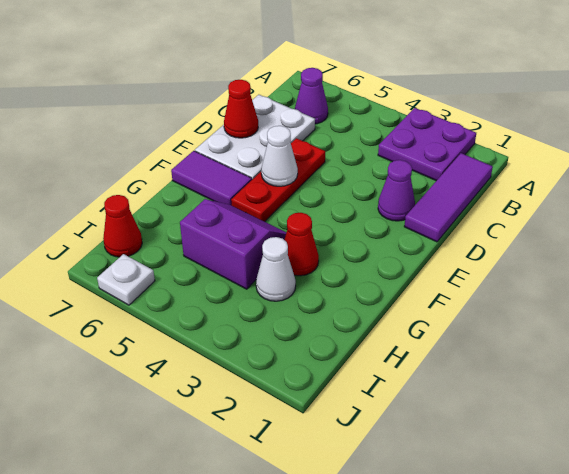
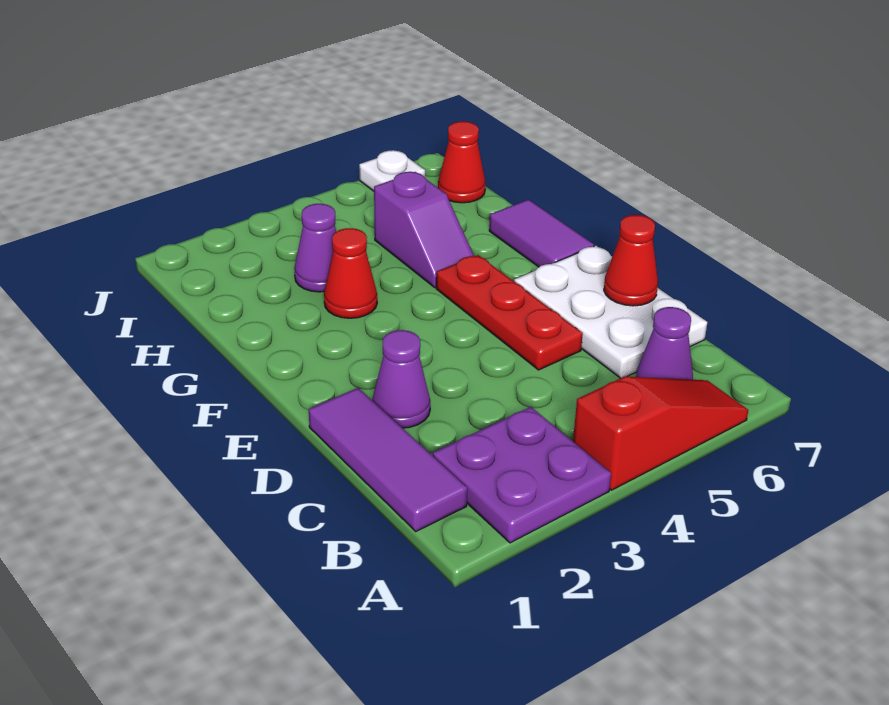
none -> red 1x3 slope [573,377,748,490]
white 1x1 cone [261,126,298,186] -> none
purple 1x2 tile [171,151,252,205] -> purple 1x2 tile turned to [489,200,594,267]
purple 2x2 slope [180,199,286,289] -> purple 1x2 slope [374,172,474,288]
white 1x1 cone [256,237,296,301] -> purple 1x1 cone [294,204,336,292]

